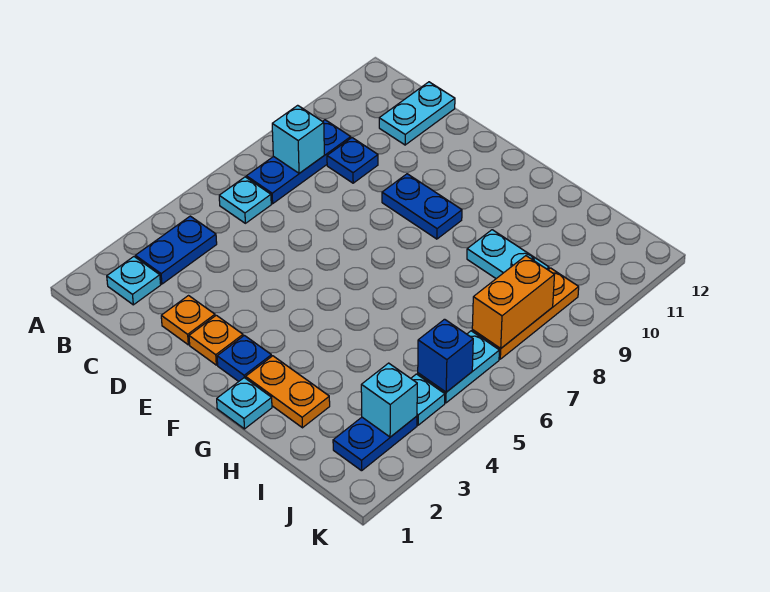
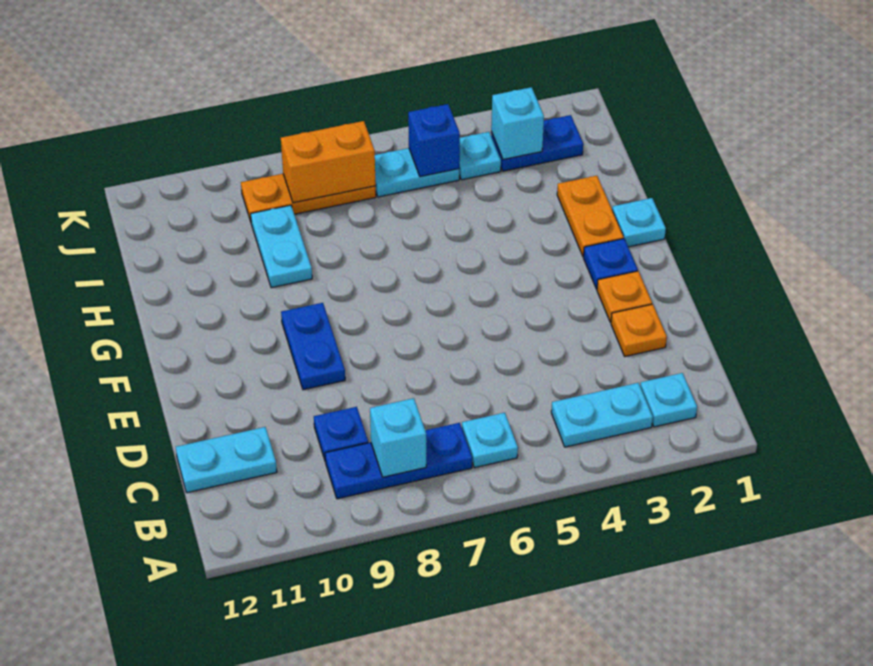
blue 1x2 plate [135,216,217,284] -> cyan 1x2 plate [551,383,653,447]

